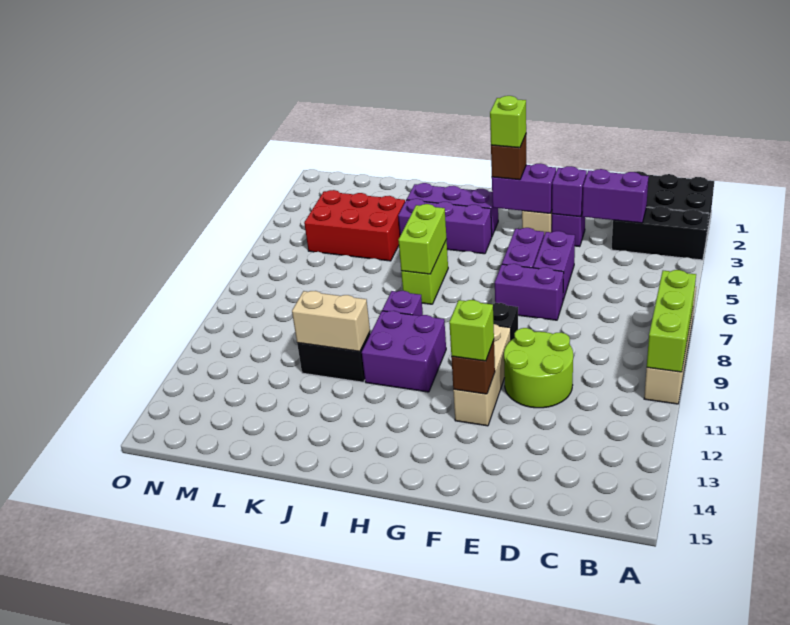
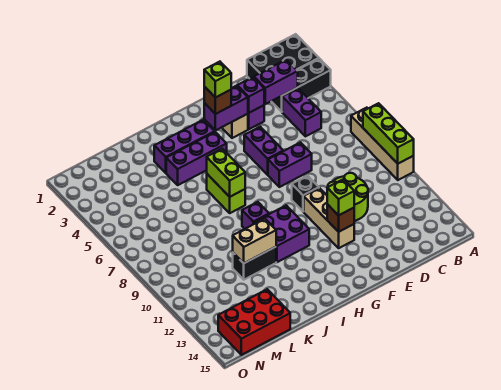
purple 1x2 brick [533,231,575,300] -> purple 1x2 brick moved to [282,88,321,136]
red 2x3 brick [304,190,405,261] -> red 2x3 brick moved to [218,289,290,355]

